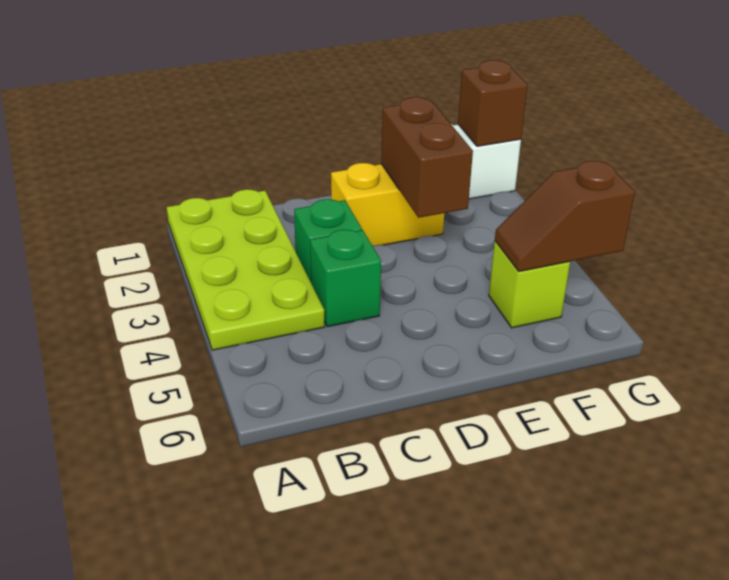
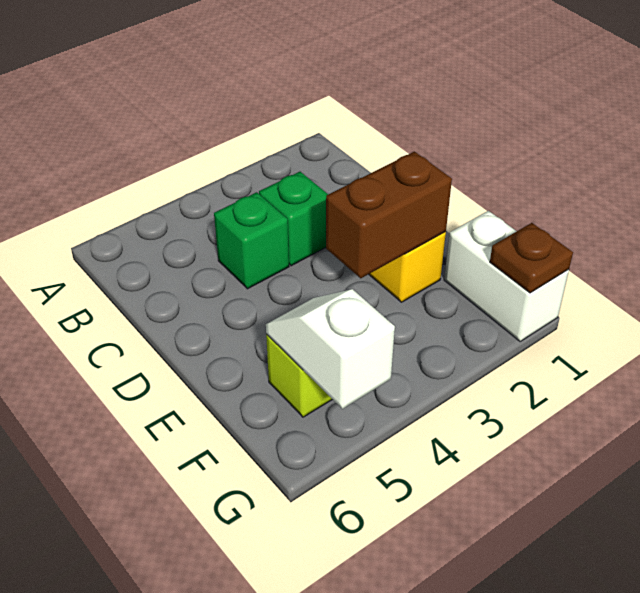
lime 2x4 plate [167,189,325,350] -> none
brown 1x2 slope [495,161,635,272] -> white 1x2 slope [266,289,395,409]
brown 1x1 brick [458,60,527,146] -> brown 1x1 plate [490,223,573,293]

